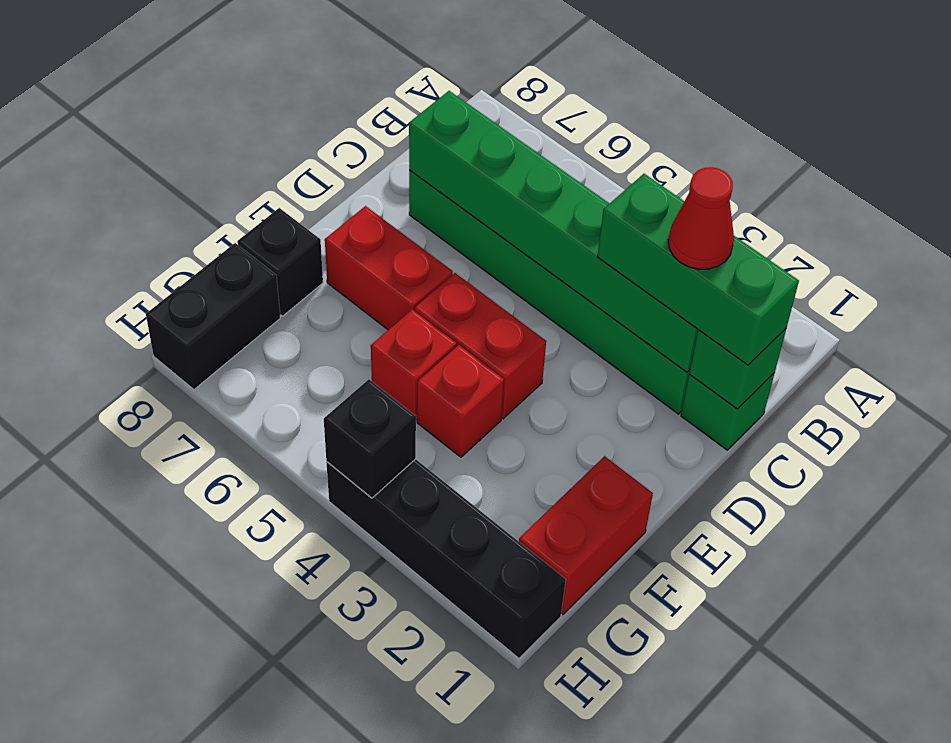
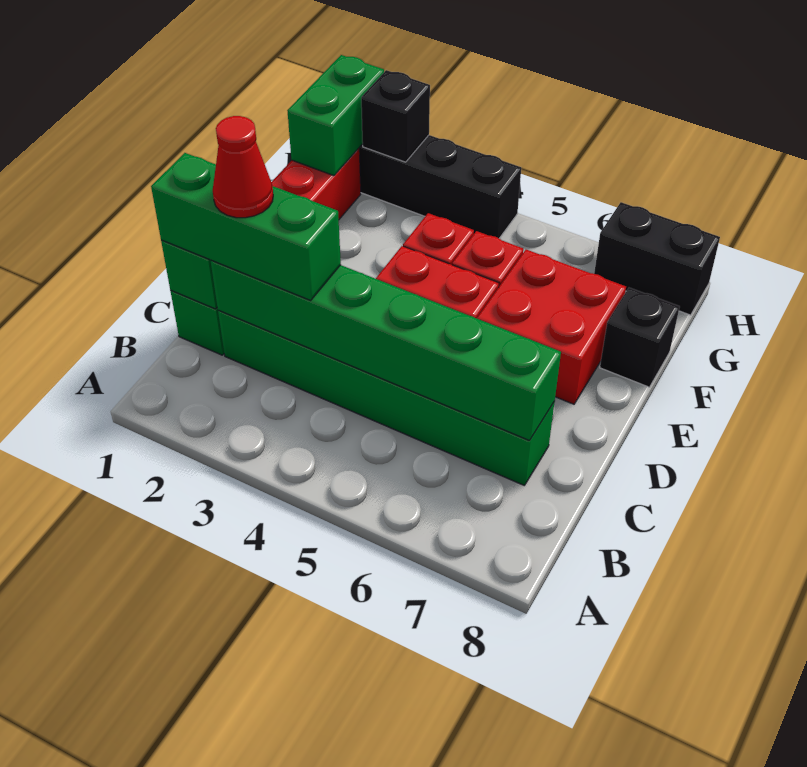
red 1x2 brick [325,206,453,330] -> red 2x2 brick [477,250,626,404]
none -> green 1x2 brick [287,55,384,176]
black 1x2 brick [146,243,280,390] -> black 1x2 brick turned to [594,202,720,315]
black 1x1 brick [324,379,416,498] -> black 1x1 brick moved to [361,70,430,162]

